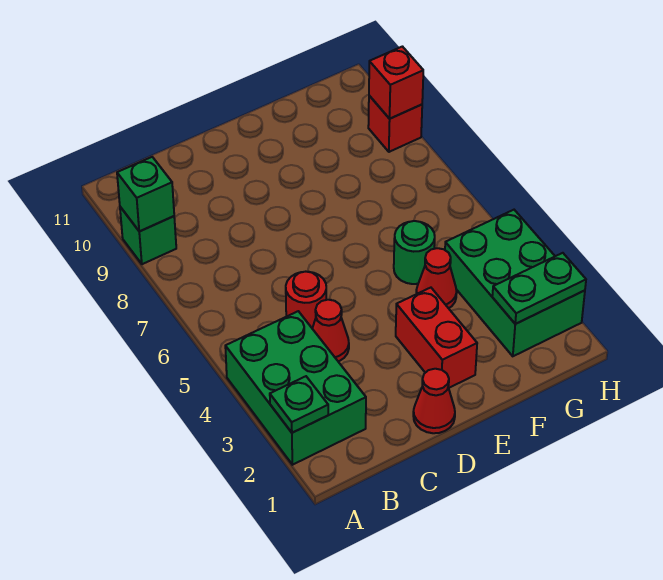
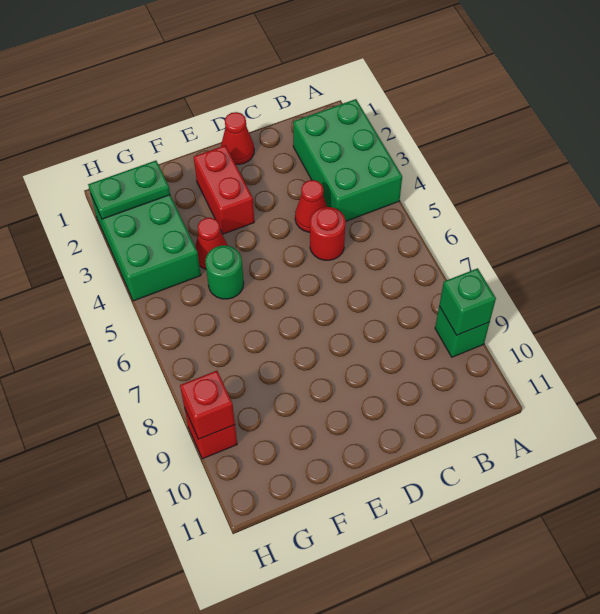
green 1x1 plate [270,376,328,433] -> none

